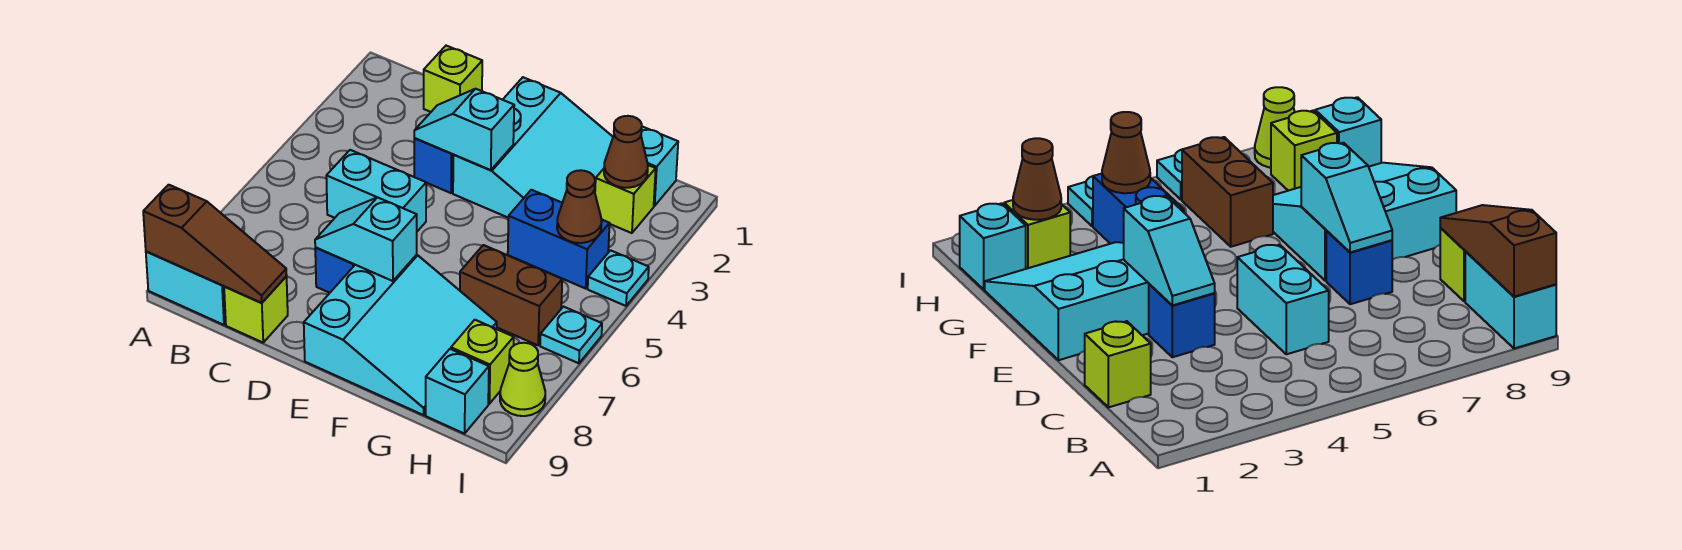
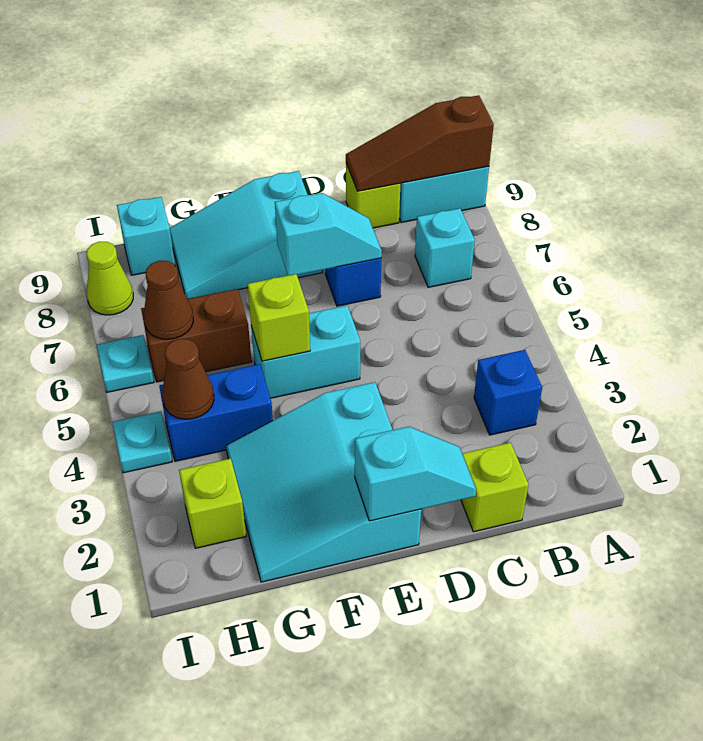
cyan 1x2 brick [326,150,426,231] -> cyan 1x2 brick moved to [251,306,360,398]
blue 1x1 brick [414,138,453,193] -> blue 1x1 brick moved to [474,350,542,435]
cyan 1x2 slope [414,89,514,170] -> cyan 1x2 slope moved to [355,427,476,521]
cyan 3x3 slope [304,255,497,415] -> cyan 2x3 slope [170,171,323,299]
cyan 1x1 brick [641,127,678,206] -> cyan 1x1 brick moved to [415,208,475,287]
brown 1x1 cone [604,116,648,188] -> brown 1x1 cone moved to [144,261,193,339]
lime 1x1 brick [451,320,514,404] -> lime 1x1 brick moved to [248,274,310,361]

